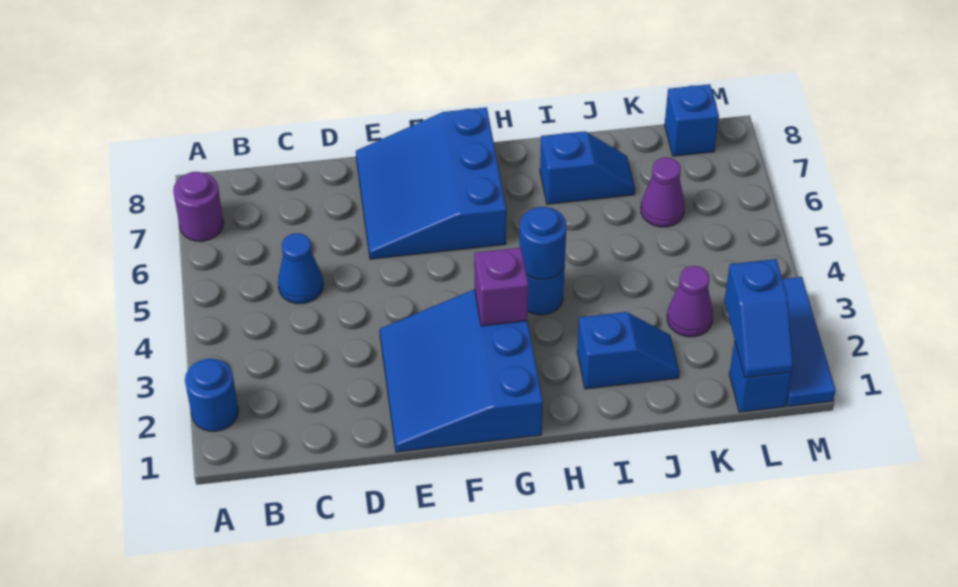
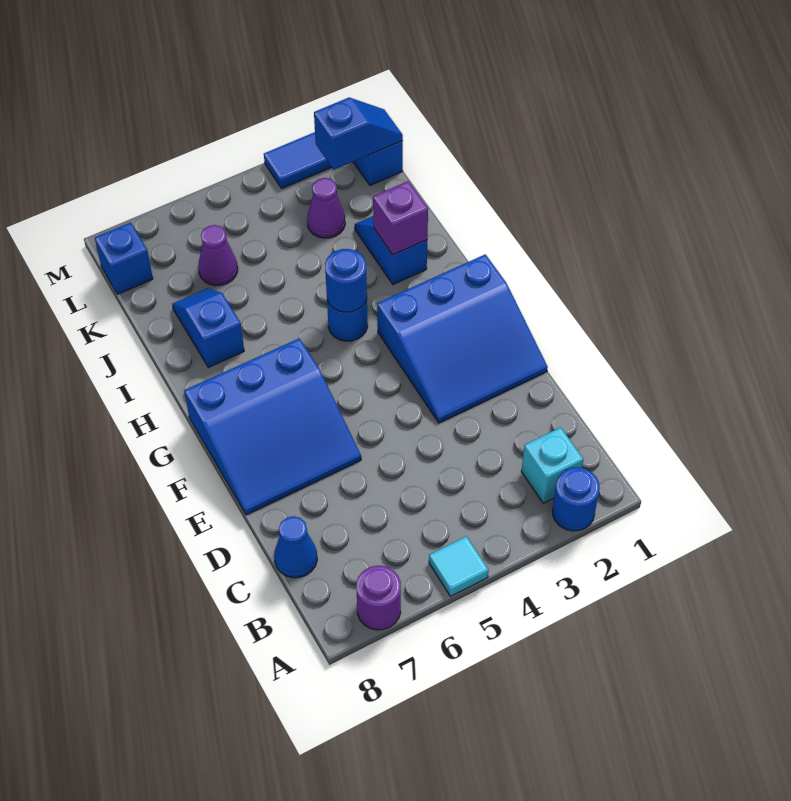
none -> cyan 1x1 tile [429,536,489,596]
none -> cyan 1x1 brick [521,427,584,503]
blue 1x1 cone [278,233,323,304] -> blue 1x1 cone moved to [274,516,317,578]
purple 1x1 brick [474,248,529,326] -> purple 1x1 brick moved to [373,181,428,255]

